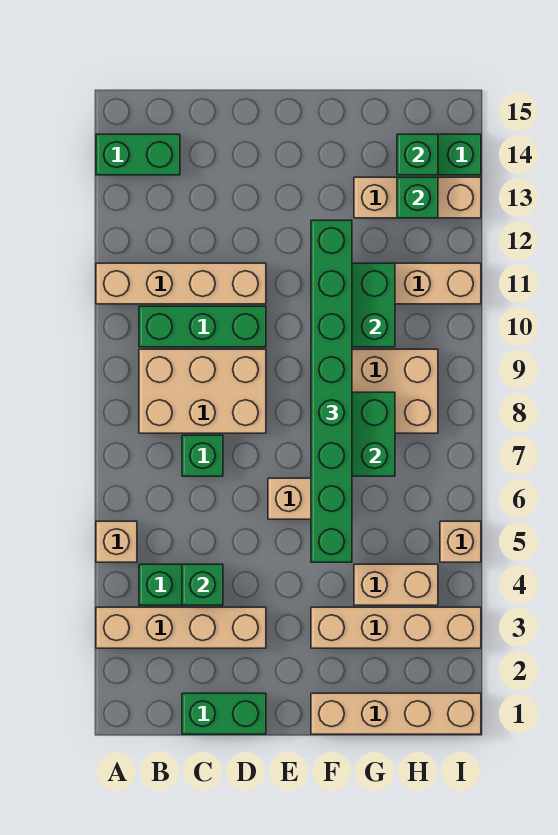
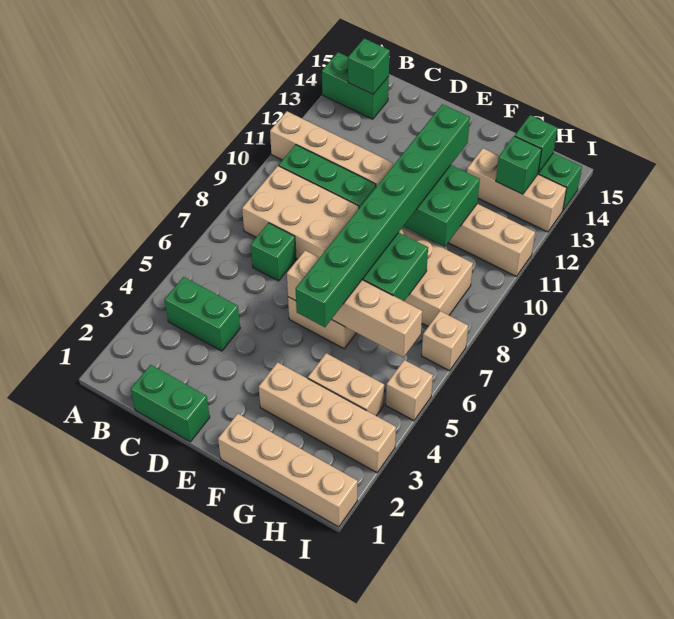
tan 1x4 brick [96,607,266,648] -> tan 1x4 brick moved to [287,251,422,357]
tan 1x1 brick [96,521,137,562] -> tan 1x1 brick moved to [422,311,468,371]
green 1x1 brick [182,564,223,605] -> green 1x1 brick moved to [348,38,390,94]

